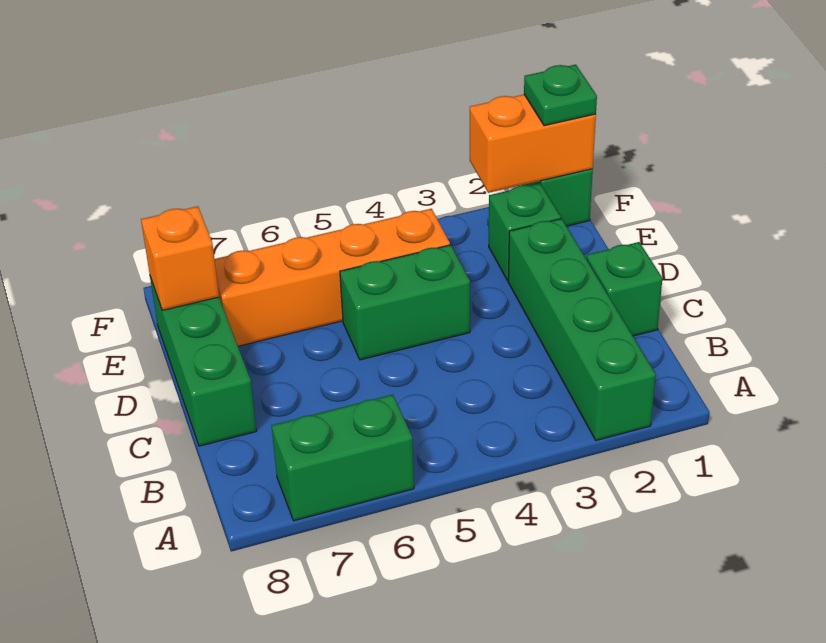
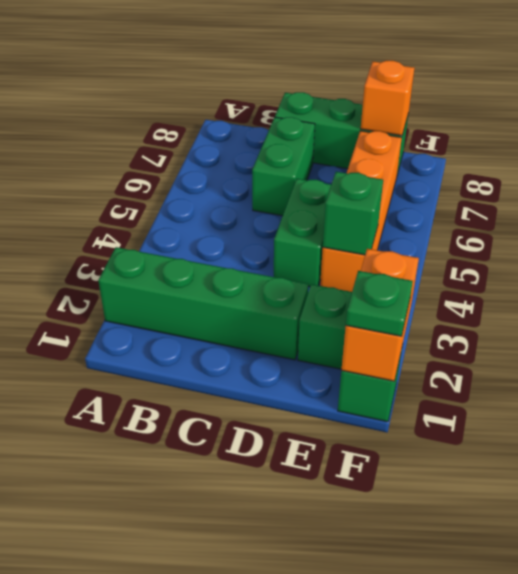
green 1x2 brick [272,395,414,521] -> green 1x2 brick moved to [252,117,315,216]
green 1x1 brick [586,242,662,336] -> green 1x1 brick moved to [323,172,383,255]

